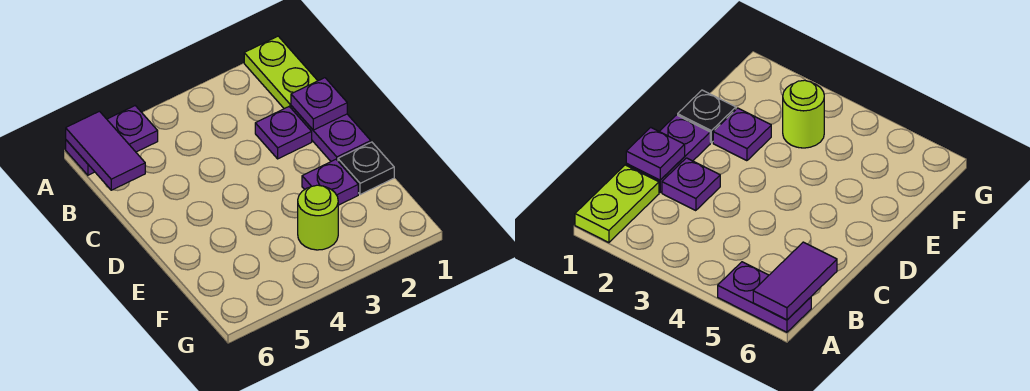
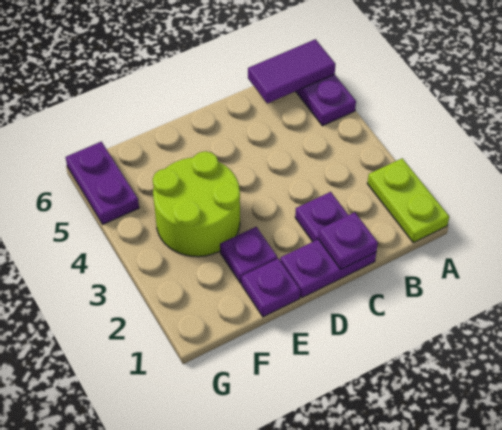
lime 1x2 plate [244,36,318,109] -> lime 1x2 plate turned to [367,158,449,243]
black 1x1 plate [338,142,394,195] -> purple 1x1 plate [242,258,300,317]
lime 1x1 round brick [298,185,338,250] -> lime 2x2 round brick [153,151,240,257]
none -> purple 1x2 plate [66,142,139,224]

